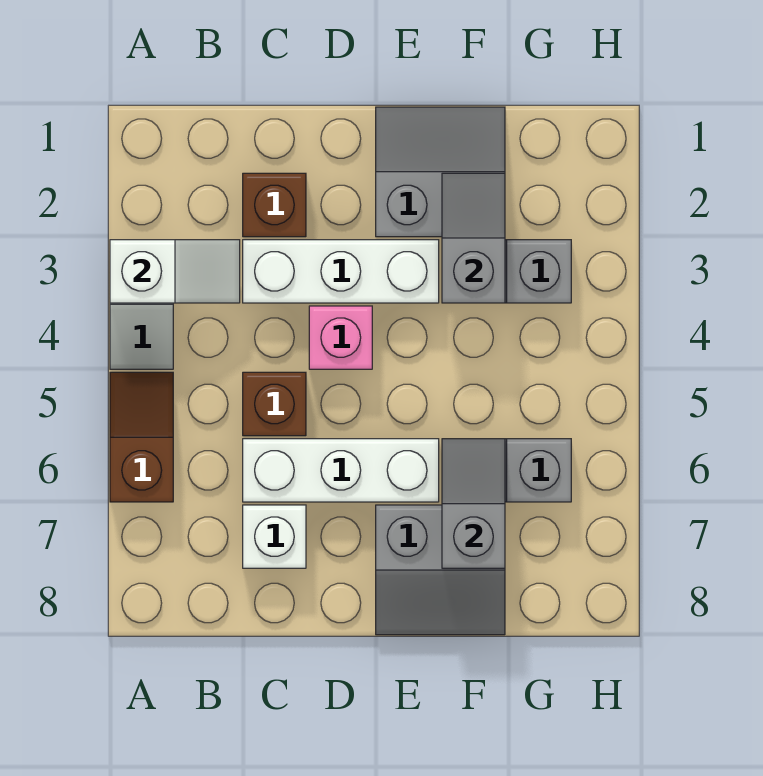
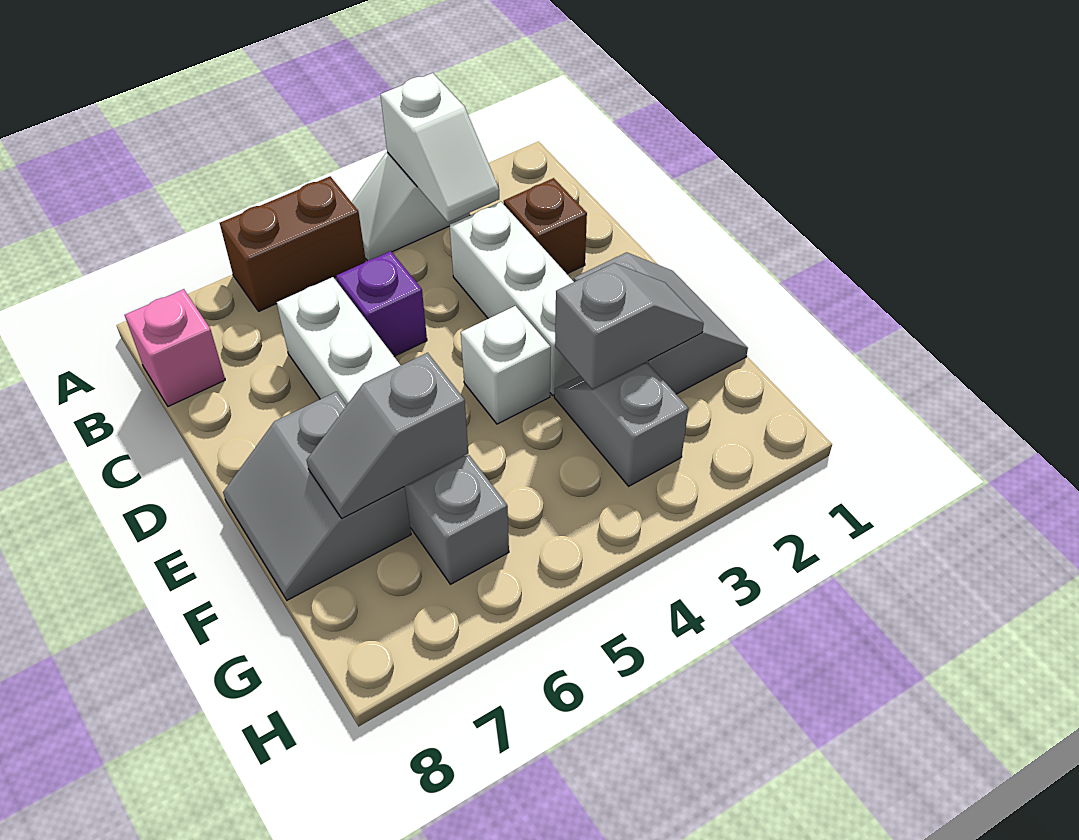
brown 1x2 slope [110,372,173,502] -> brown 1x2 brick [220,177,366,311]
brown 1x1 brick [243,372,306,436] -> purple 1x1 brick [336,251,427,356]
white 1x1 brick [243,505,306,568] -> white 1x1 brick moved to [461,306,551,424]
pink 1x1 brick [309,306,372,369] -> pink 1x1 brick moved to [125,289,225,406]
grey 1x2 slope [442,439,505,568] -> grey 1x2 slope turned to [307,353,468,518]

